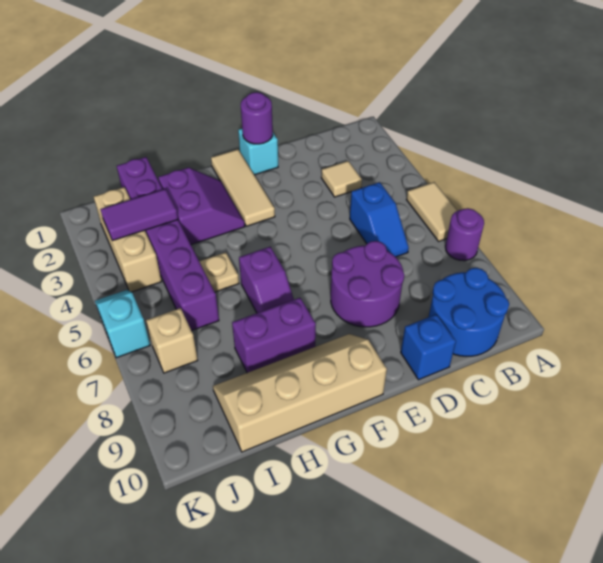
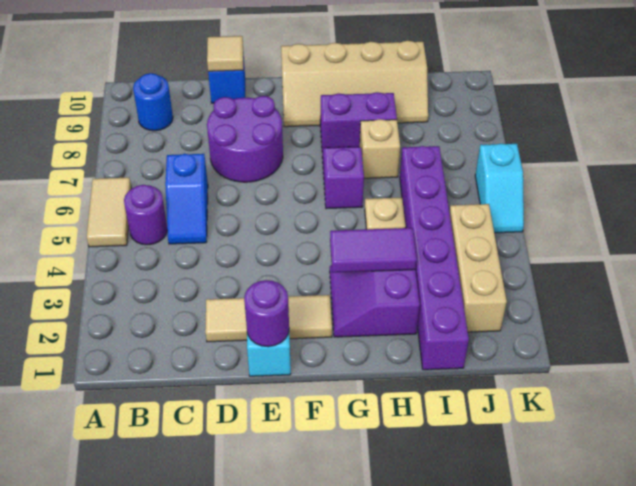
purple 1x1 round brick [445,208,484,261] -> purple 1x1 round brick moved to [124,185,167,245]
blue 2x2 round brick [429,268,509,356] -> blue 1x1 round brick [133,73,173,131]
tan 1x1 tile [321,161,362,197] -> tan 1x1 tile moved to [207,36,243,72]
blue 1x2 slope [350,182,409,257] -> blue 1x2 slope turned to [165,154,208,244]
tan 1x3 tile [211,149,275,226] -> tan 1x3 tile turned to [205,295,332,342]
purple 1x2 tile [100,189,178,241] -> purple 1x2 tile moved to [330,228,417,273]
tan 1x1 brick [146,308,198,373] -> tan 1x1 brick moved to [360,119,400,178]

